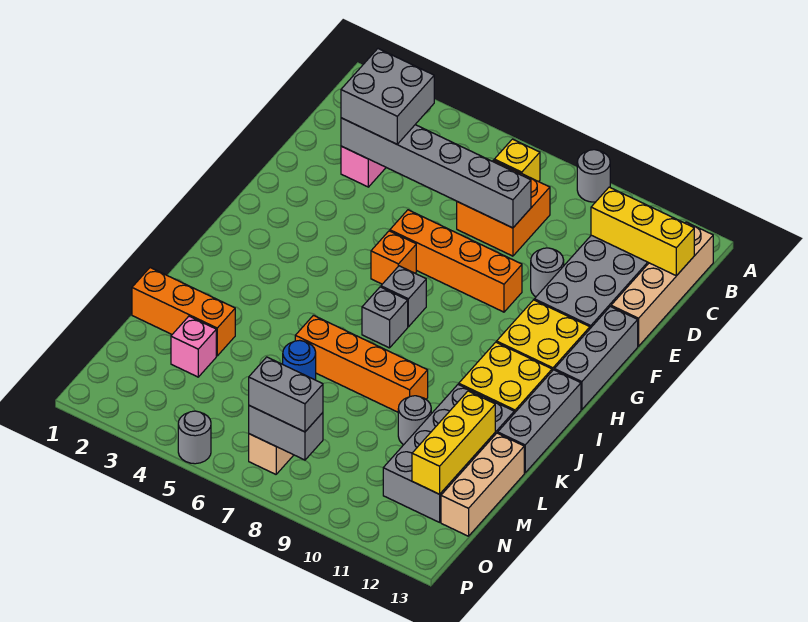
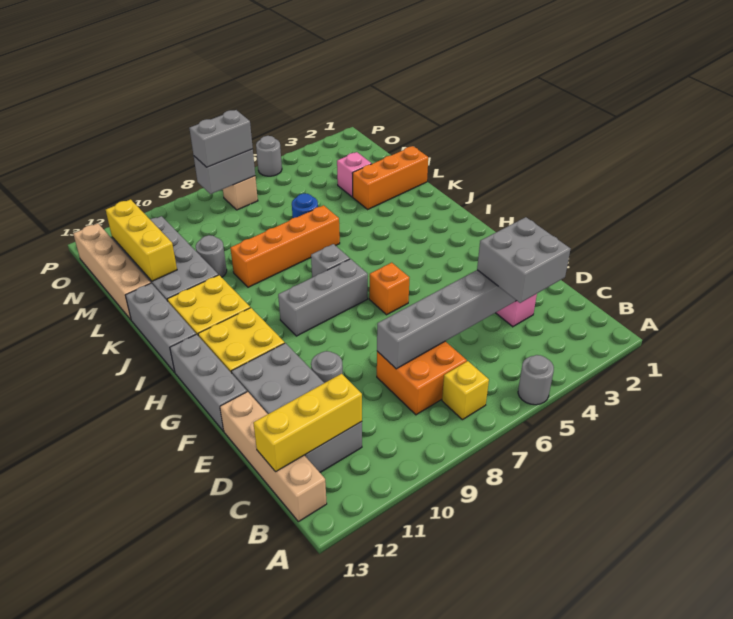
grey 1x1 round brick [577,150,610,202] -> grey 1x1 round brick moved to [518,355,554,405]
orange 1x4 brick [390,210,522,312] -> none
grey 1x1 brick [381,266,426,327] -> grey 1x3 brick [278,259,368,336]
tan 1x3 brick [441,433,524,536] -> tan 1x4 brick [73,223,151,320]

